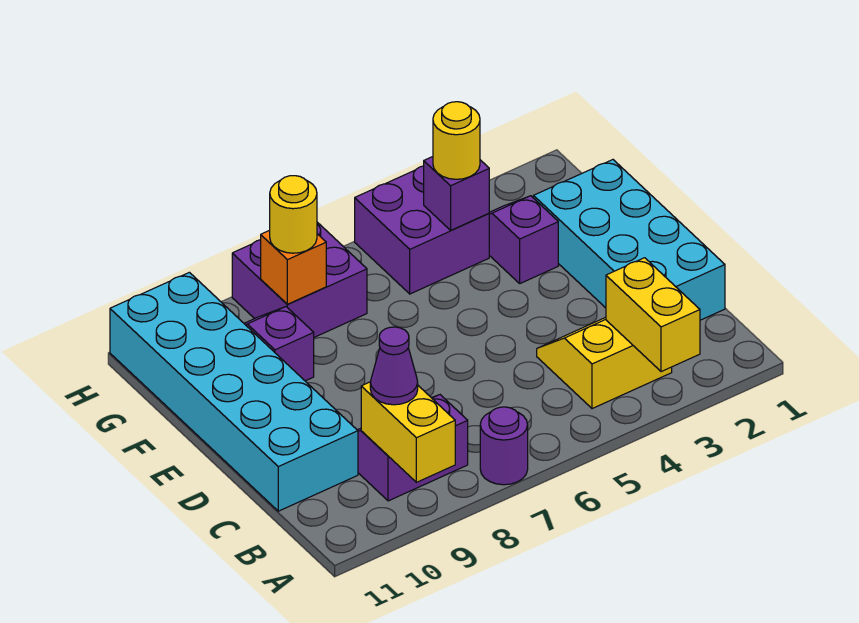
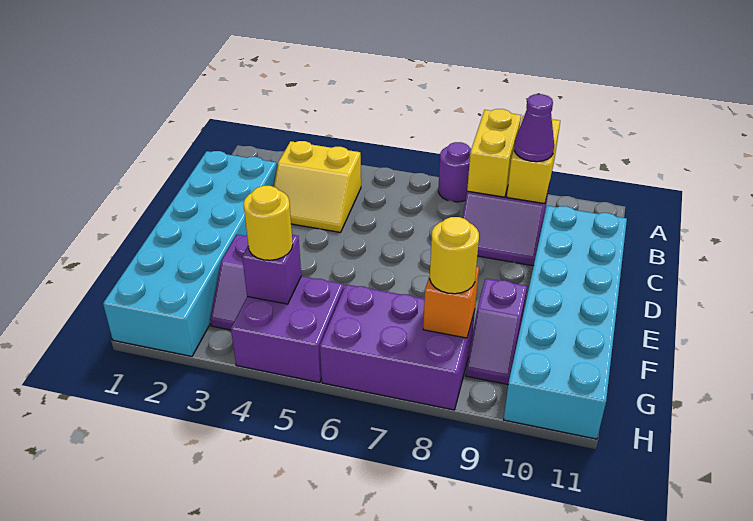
yellow 1x2 brick [606,258,700,372] -> yellow 1x2 brick moved to [467,109,521,197]
cyan 2x4 brick [533,160,725,320] -> cyan 2x6 brick [103,151,277,356]
purple 2x2 brick [232,222,367,337] -> purple 2x3 brick [320,284,475,410]

